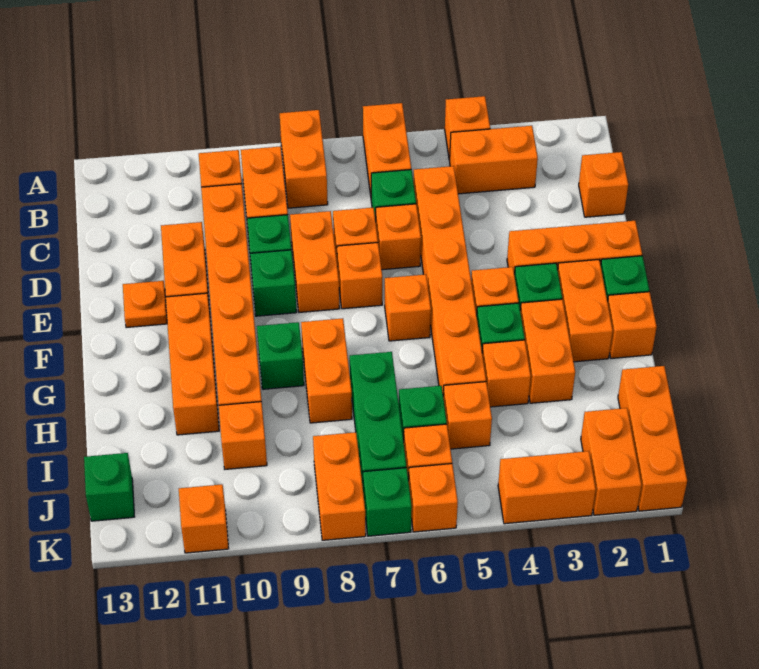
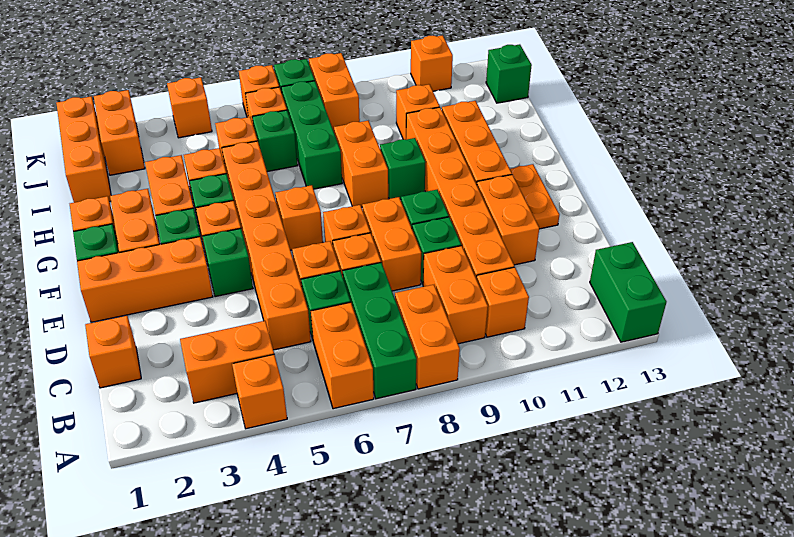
none -> green 1x3 brick [343,263,417,399]
none -> green 1x2 brick [590,242,666,342]
none -> green 1x1 brick [202,229,253,297]
orange 1x1 plate [123,281,167,328] -> orange 1x2 plate [510,164,559,229]
orange 1x2 brick [498,451,596,524] -> orange 1x1 brick [167,77,212,138]

